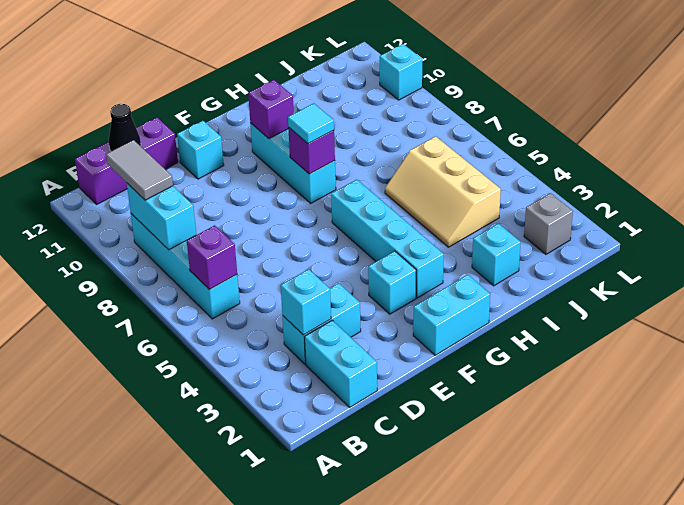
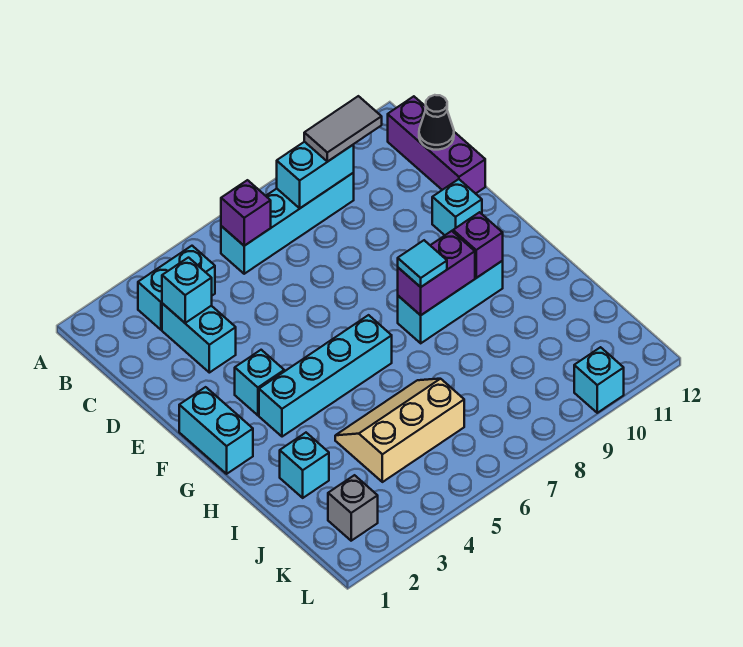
cyan 1x2 brick [305,320,377,407] -> cyan 1x2 brick moved to [138,246,215,330]
purple 1x1 brick [288,127,335,174] -> purple 1x2 brick [398,231,475,315]

